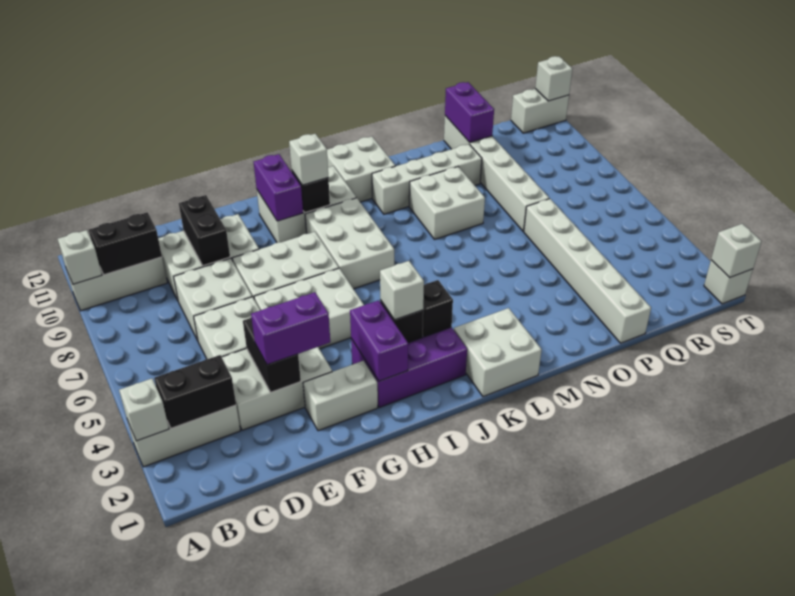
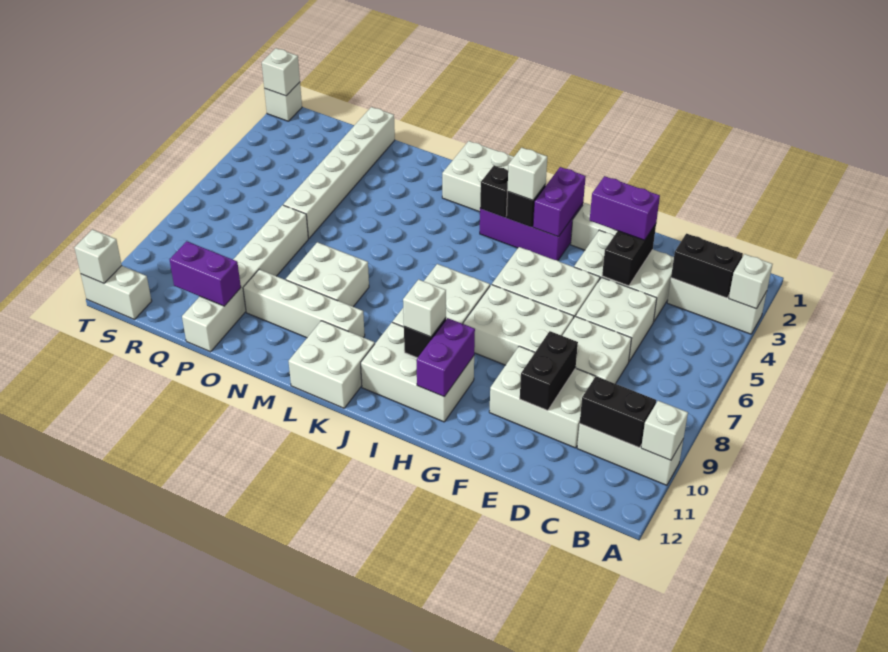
purple 1x2 brick [445,82,494,142] -> purple 1x2 brick turned to [170,241,241,306]

